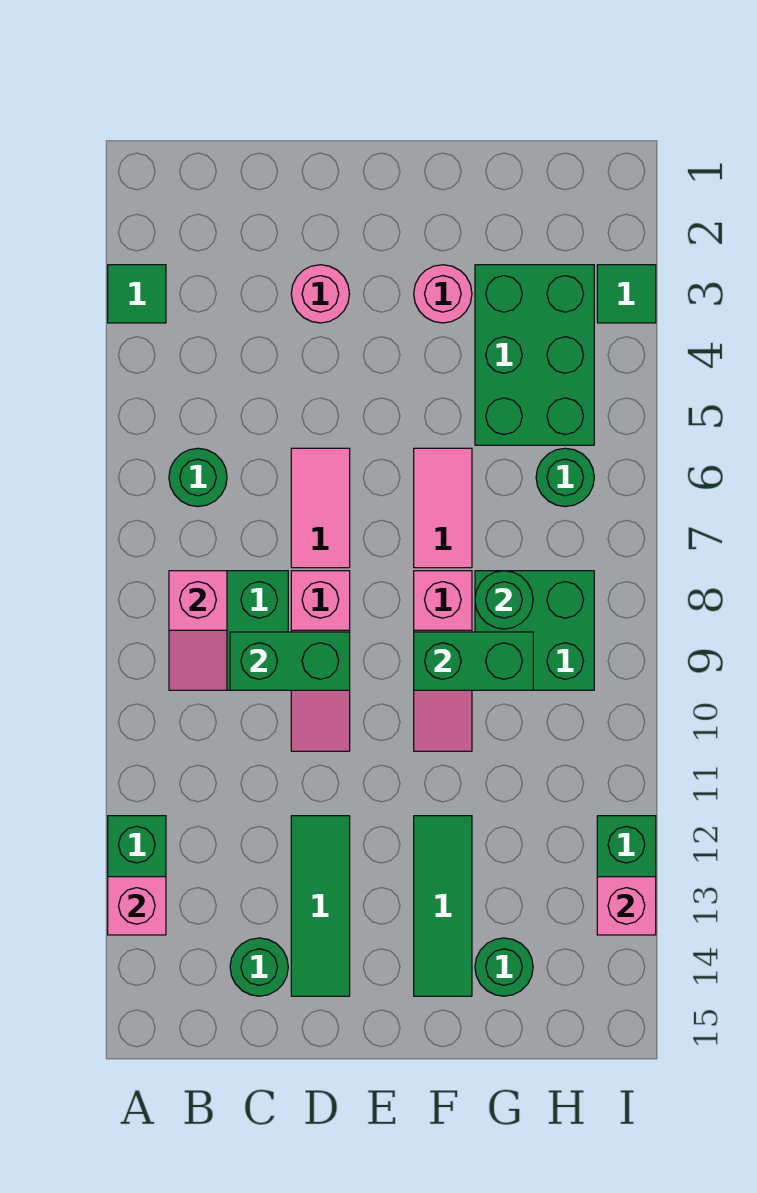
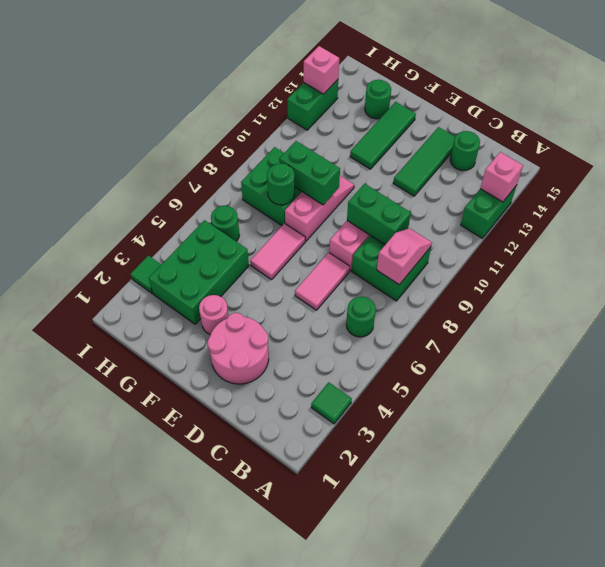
pink 1x1 round brick [291,265,349,323] -> pink 2x2 round brick [207,313,269,384]

